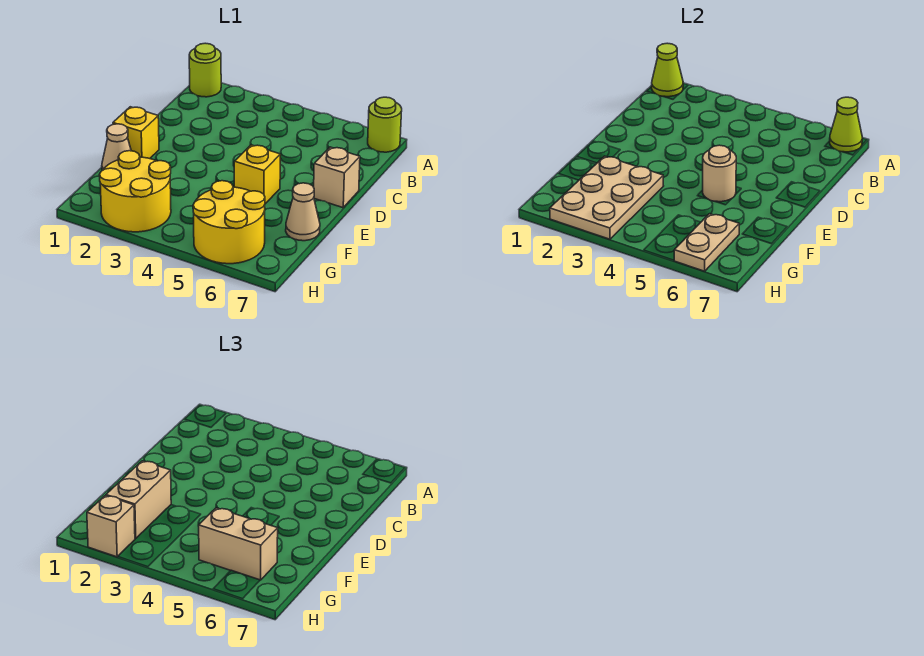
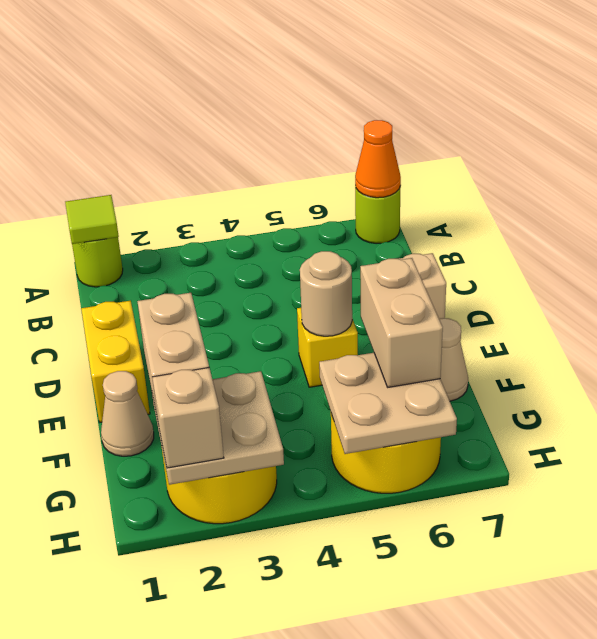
lime 1x1 cone [652,43,683,97] -> lime 1x1 tile [65,195,119,244]
lime 1x1 cone [830,97,862,152] -> orange 1x1 cone [355,120,401,198]
yellow 1x1 brick [113,107,159,159] -> yellow 1x2 brick [81,301,150,422]
tan 2x3 plate [550,156,663,239] -> tan 2x2 plate [152,371,284,485]
tan 1x2 brick [199,508,278,580] -> tan 1x2 brick turned to [360,258,443,387]
tan 1x2 plate [674,214,739,271] -> tan 2x2 plate [319,353,457,454]

